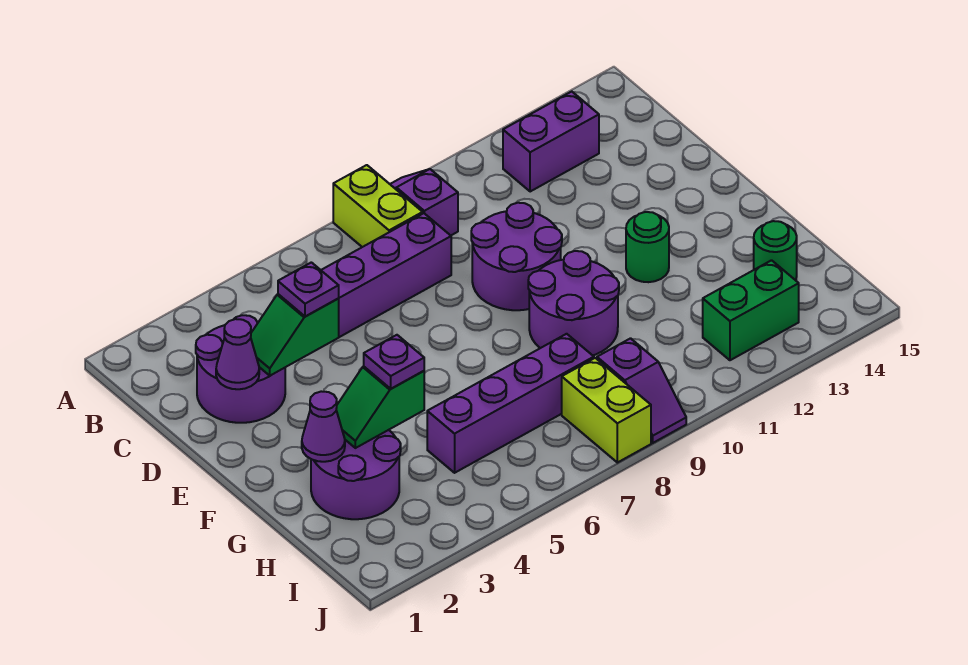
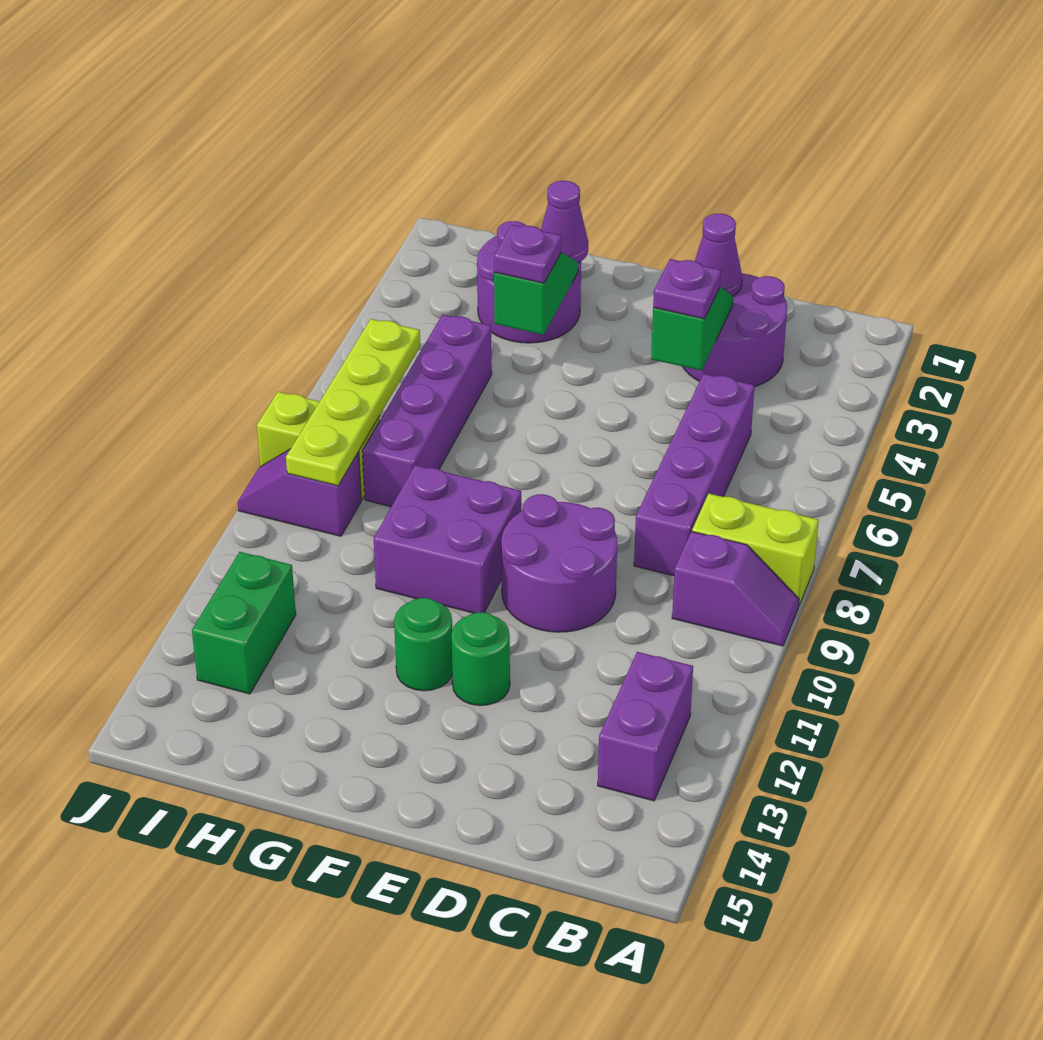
purple 2x2 round brick [528,251,619,355] -> purple 2x2 brick [374,465,521,613]
green 1x1 round brick [754,221,797,280] -> green 1x1 round brick moved to [451,612,510,706]
none -> lime 1x4 plate [286,319,420,486]

